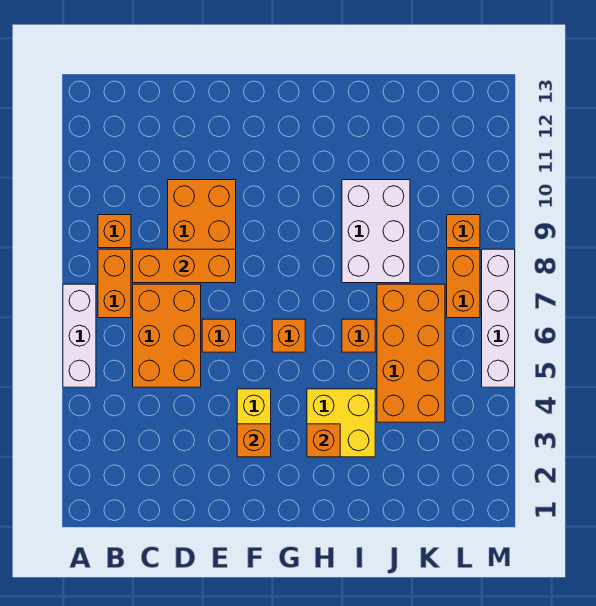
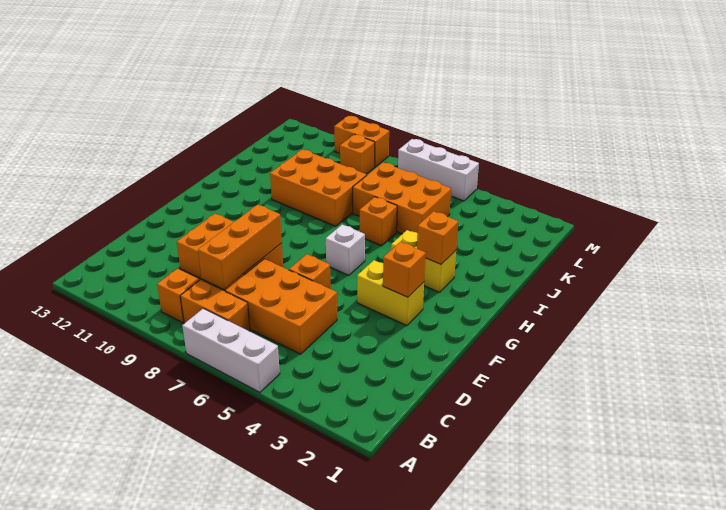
orange 1x1 brick [272,319,305,352] -> white 1x1 brick [326,225,365,275]
yellow 2x2 brick [307,389,375,457] -> yellow 1x2 brick [391,230,456,292]
white 2x3 brick [342,180,410,283] -> orange 2x3 brick [270,150,367,226]
orange 2x4 brick [377,284,445,422] -> orange 2x3 brick [353,163,451,234]
orange 1x2 brick [447,249,480,318] -> orange 1x2 brick moved to [334,116,389,167]
white 1x4 brick [482,249,515,387] -> white 1x3 brick [398,139,479,201]

